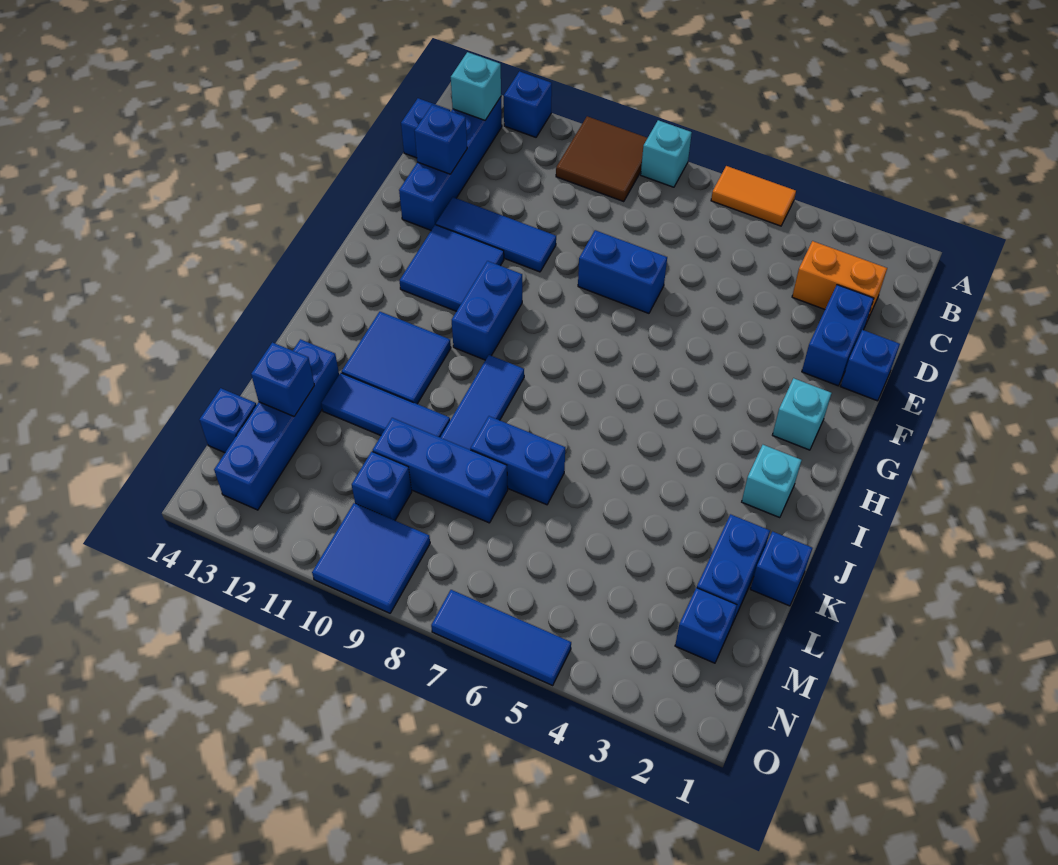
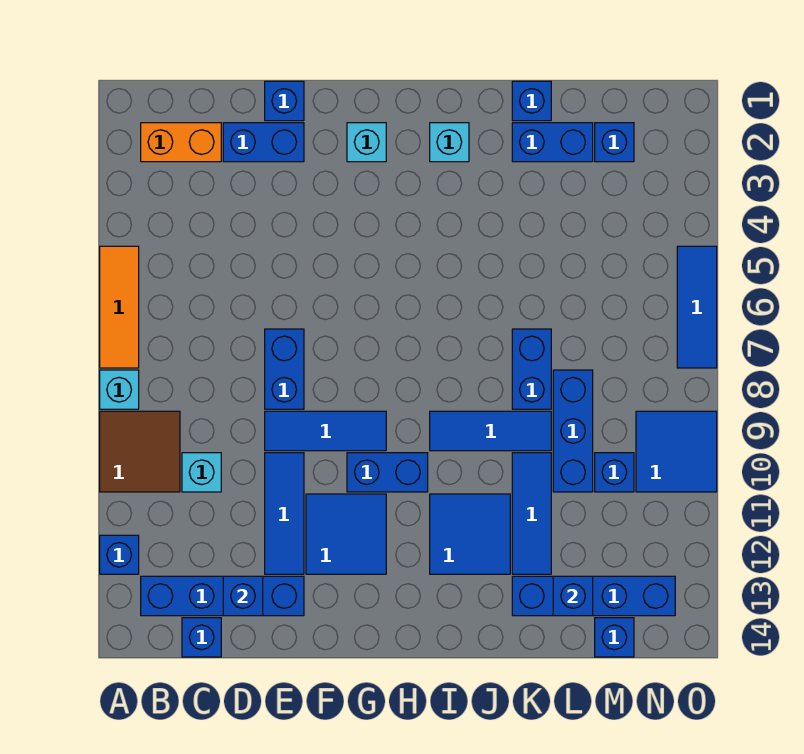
orange 1x2 tile [711,166,796,226] -> orange 1x3 tile [100,246,139,368]
cyan 1x1 brick [451,52,501,120] -> cyan 1x1 brick moved to [182,453,221,492]
orange 1x2 brick [792,241,887,321] -> orange 1x2 brick turned to [141,123,221,162]
none -> blue 1x3 tile [265,411,386,451]

